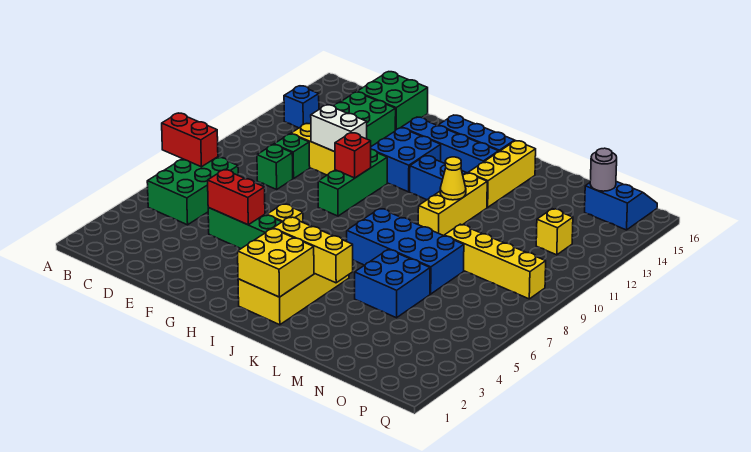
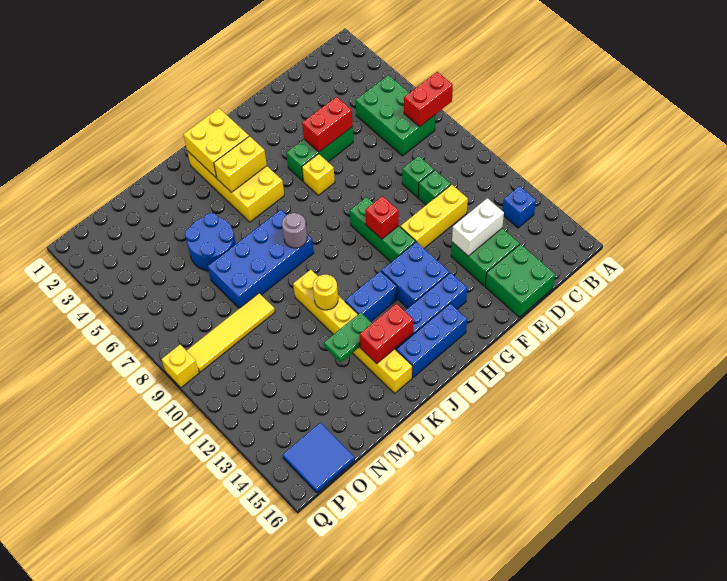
white 1x2 brick [311,105,367,152] -> white 1x2 brick moved to [452,198,504,256]
yellow 1x3 brick [273,217,353,283] -> yellow 1x2 brick [214,136,267,192]
none -> red 1x2 brick [359,304,413,363]
yellow 1x1 cone [440,157,466,200] -> yellow 1x1 round brick [313,275,338,310]
none -> green 1x2 plate [324,312,372,362]
blue 2x2 brick [355,249,430,318] -> blue 2x2 round brick [185,213,236,271]
yellow 1x4 brick [444,224,546,299] -> yellow 1x4 tile [187,293,275,372]
yellow 1x1 brick [536,209,573,255] -> yellow 1x1 brick moved to [161,345,199,388]
blue 2x2 slope [585,182,657,230] -> blue 2x2 tile [283,423,355,493]
grey 1x1 round brick [590,148,617,191] -> grey 1x1 round brick moved to [282,213,307,248]

